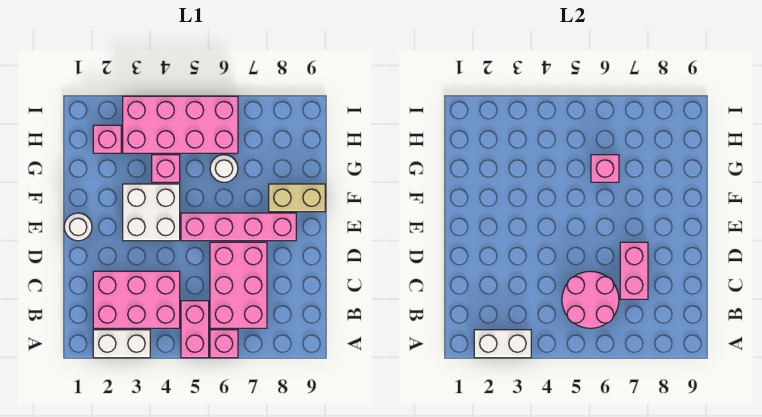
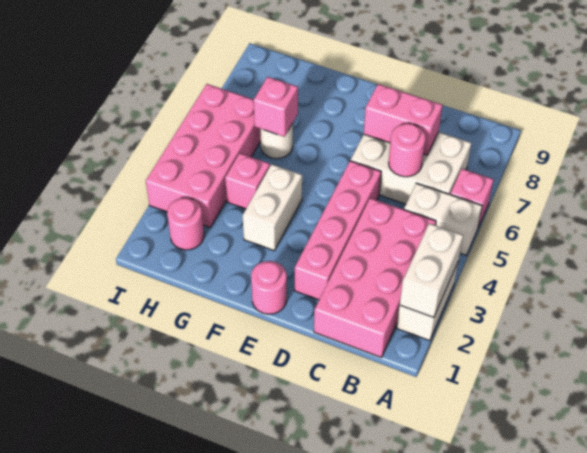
pink 1x2 brick [181,301,209,358] -> white 1x2 brick [404,183,482,255]
pink 2x3 brick [93,271,180,328] -> pink 2x4 brick [314,198,436,357]
pink 2x2 round brick [562,271,619,328] -> pink 1x1 round brick [389,124,426,177]
pink 2x3 brick [210,242,267,328] -> white 2x3 brick [351,132,471,204]
white 1x1 round brick [64,213,92,241] -> pink 1x1 round brick [251,261,287,314]
white 2x2 brick [123,184,180,241] -> white 1x2 brick [243,164,302,251]
pink 1x4 brick [181,213,296,241] -> pink 1x4 brick moved to [295,161,381,300]
tan 1x2 brick [269,184,325,212] -> none
pink 1x1 brick [93,125,121,153] -> pink 1x1 round brick [167,198,204,250]

